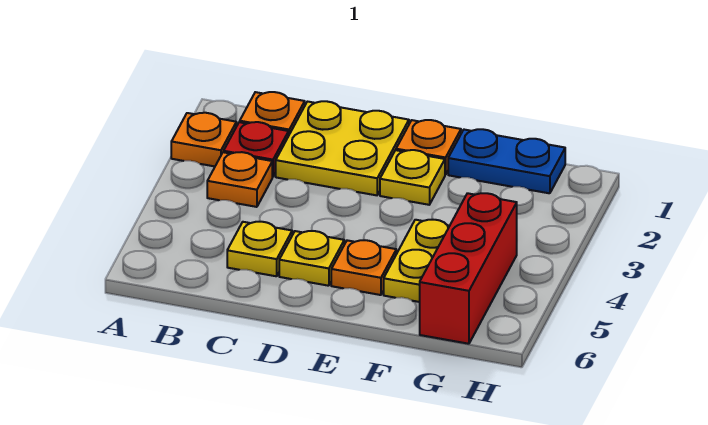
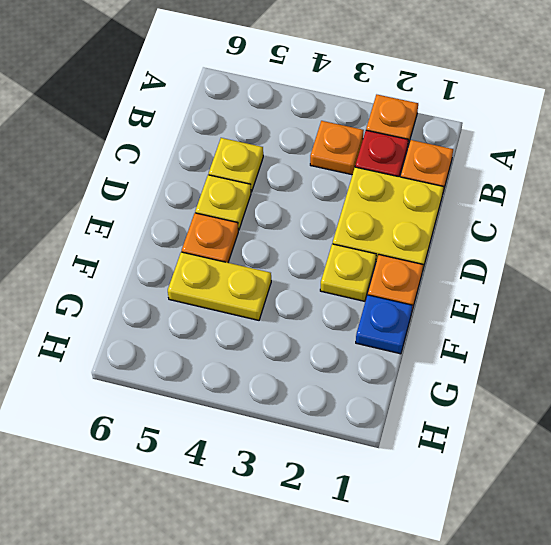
blue 1x2 plate [448,129,565,193] -> blue 1x1 plate [356,295,413,354]
red 1x3 brick [420,193,517,344] -> none

